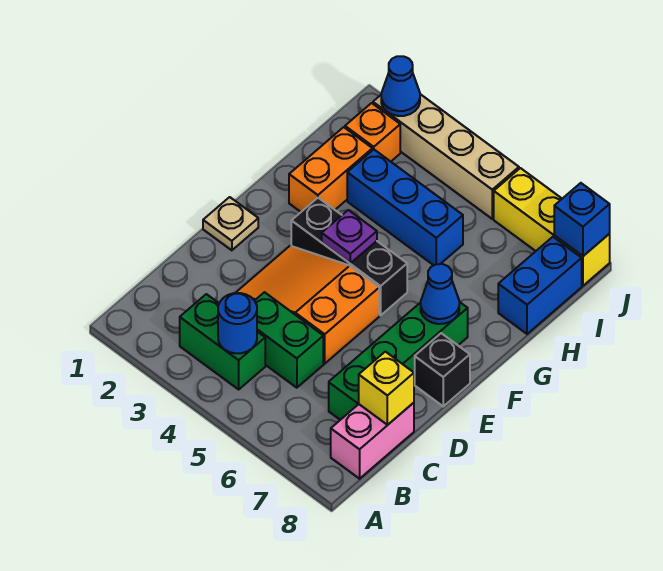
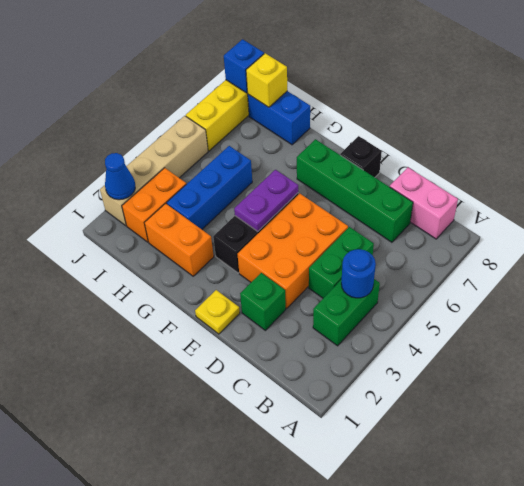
yellow 1x1 brick [359,352,414,425] -> yellow 1x1 brick moved to [246,53,287,107]
none -> green 1x1 brick [240,273,286,330]
orange 2x3 slope [236,246,379,364] -> orange 2x3 brick [238,193,348,308]
tan 1x1 plate [203,197,258,250] -> yellow 1x1 plate [195,290,240,334]
purple 1x1 plate [322,210,377,263] -> purple 1x2 plate [234,170,298,231]
blue 1x1 cone [421,264,459,324] -> none
orange 1x1 brick [345,103,400,162] -> orange 1x2 brick [122,168,186,242]

